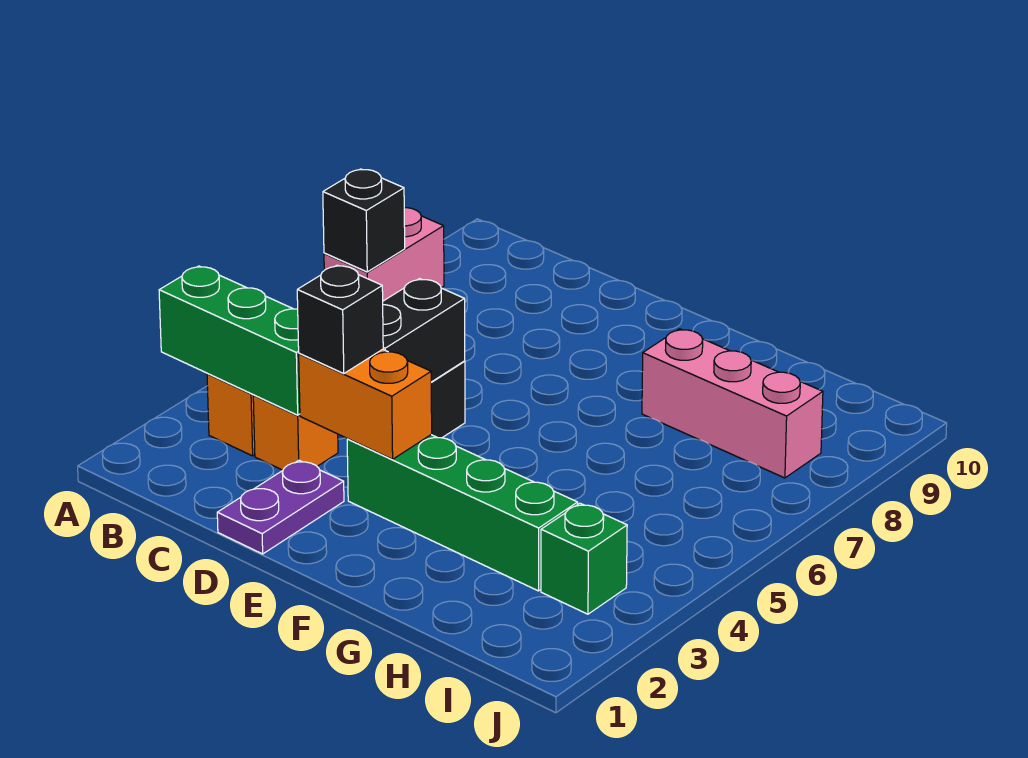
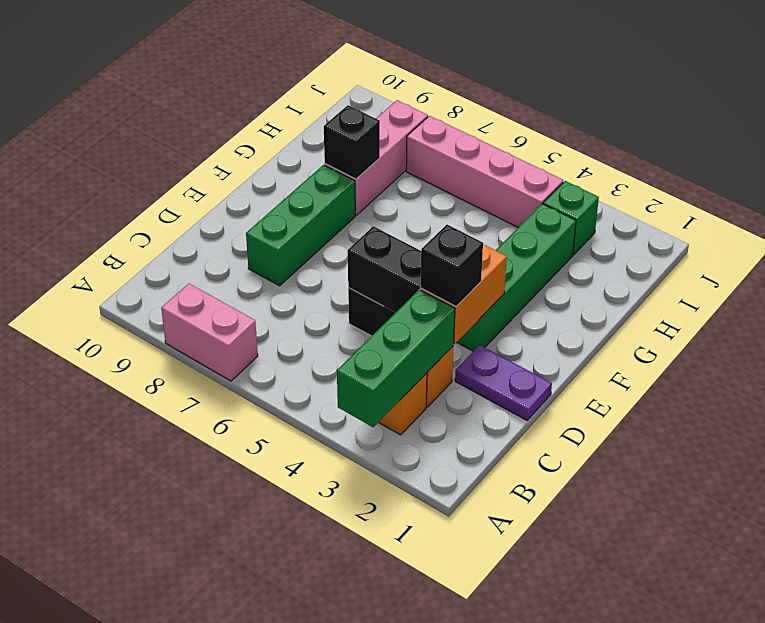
black 1x1 brick [323,169,405,272] -> black 1x1 brick moved to [324,105,380,179]
none -> green 1x3 brick [246,165,355,286]
none -> pink 1x4 brick [406,116,563,227]

